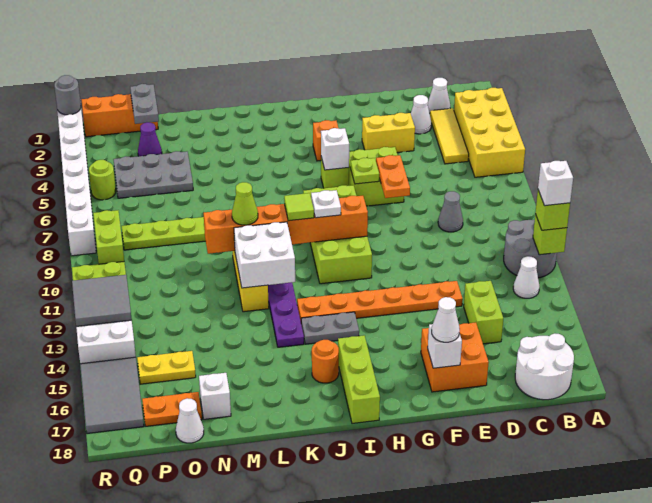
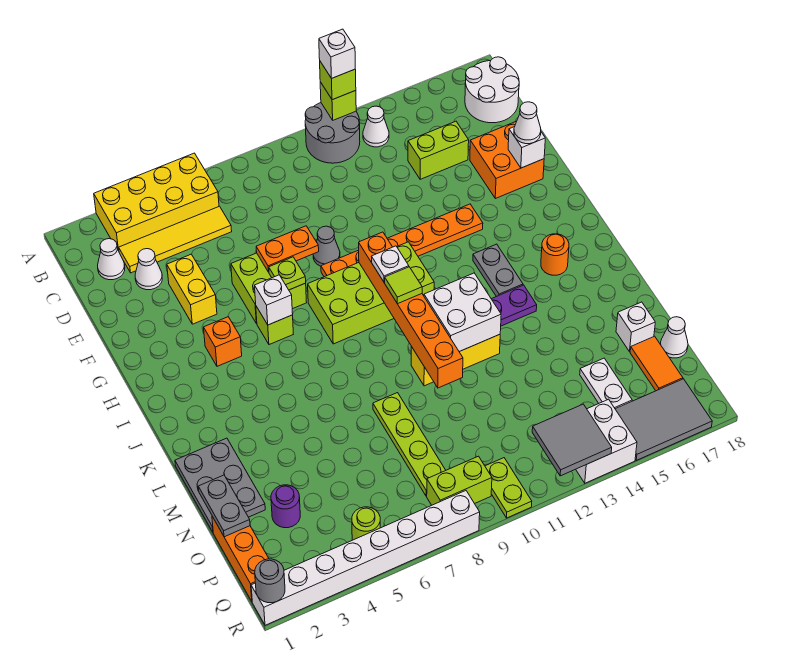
yellow 1x3 tile [430,108,469,164] -> yellow 1x4 tile [119,206,232,273]
grey 1x1 cone [438,191,463,232] -> grey 1x1 cone moved to [313,226,340,266]
orange 1x6 plate [297,281,463,321] -> orange 1x6 plate turned to [321,204,483,277]
lime 1x3 brick [338,335,380,423] -> none
lime 1x1 cone [232,182,258,225] -> none
grey 2x3 plate [113,151,193,198] -> grey 2x3 plate moved to [175,438,265,532]
grey 1x2 plate [130,84,159,124] -> grey 1x2 plate turned to [198,475,250,537]
purple 1x1 cone [138,122,162,156] -> purple 1x1 round brick [271,485,300,528]
yellow 1x2 plate [137,351,196,384] -> white 1x2 plate [580,358,632,409]
orange 1x2 plate [142,392,202,426] -> orange 1x2 tile [630,336,683,391]

